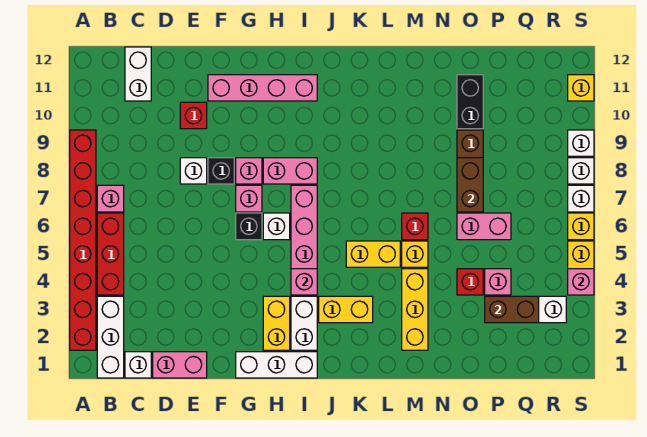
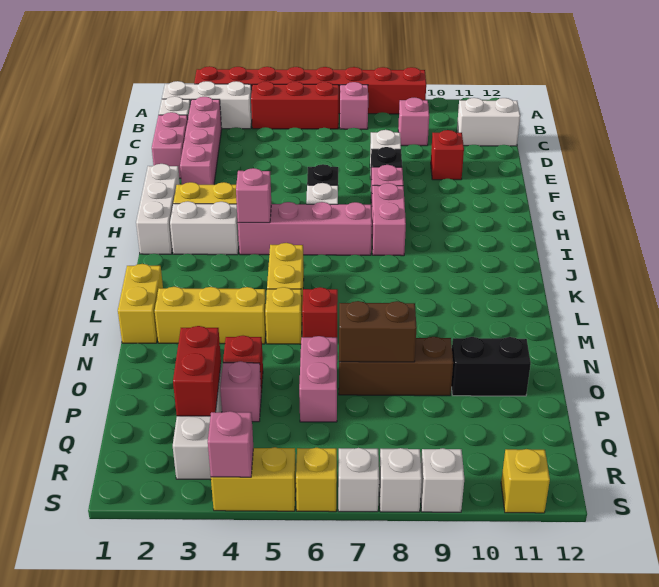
pink 1x4 brick [208,75,317,101] -> pink 1x4 brick moved to [180,97,222,185]
pink 1x1 brick [236,185,262,212] -> pink 1x1 brick moved to [398,97,429,146]
yellow 1x2 brick [319,296,373,323] -> yellow 1x2 brick moved to [118,264,163,343]
brown 1x2 brick [485,296,539,323] -> red 1x2 brick [173,326,221,416]

